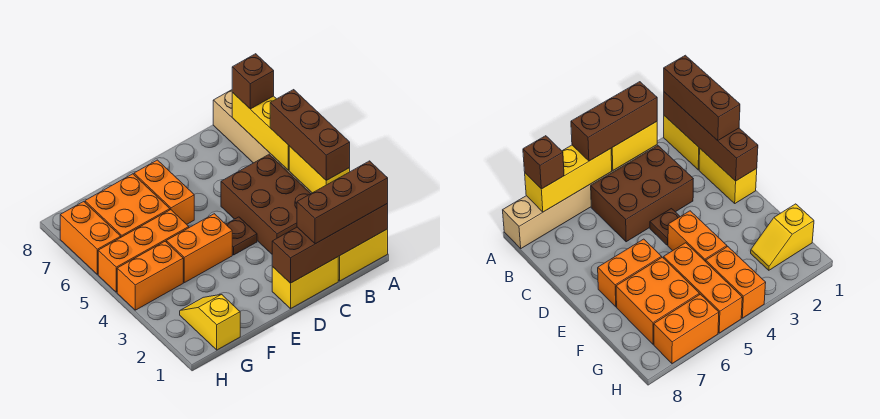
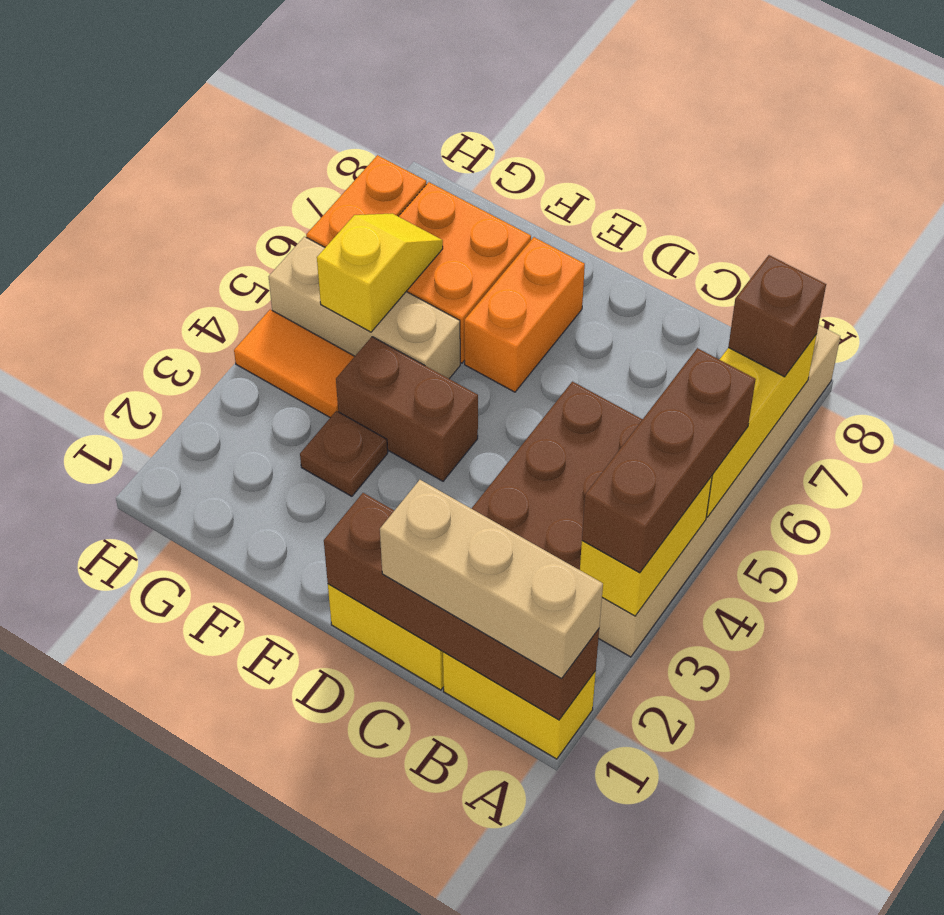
brown 1x3 brick [297,161,388,244] -> tan 1x3 brick [380,480,603,678]
brown 1x1 plate [226,217,257,255] -> brown 1x1 plate moved to [300,411,388,496]
orange 1x2 brick [166,214,232,283] -> brown 1x2 brick [336,337,478,481]
orange 1x3 brick [98,210,189,292] -> tan 1x3 brick [269,237,460,379]
yellow 1x2 slope [180,294,240,350] -> yellow 1x2 slope moved to [317,213,443,332]
orange 1x2 brick [117,241,183,310] -> orange 1x2 tile [234,310,355,418]

